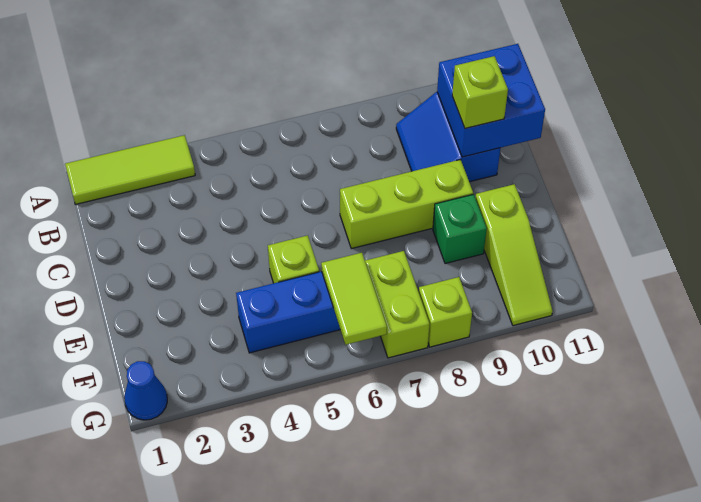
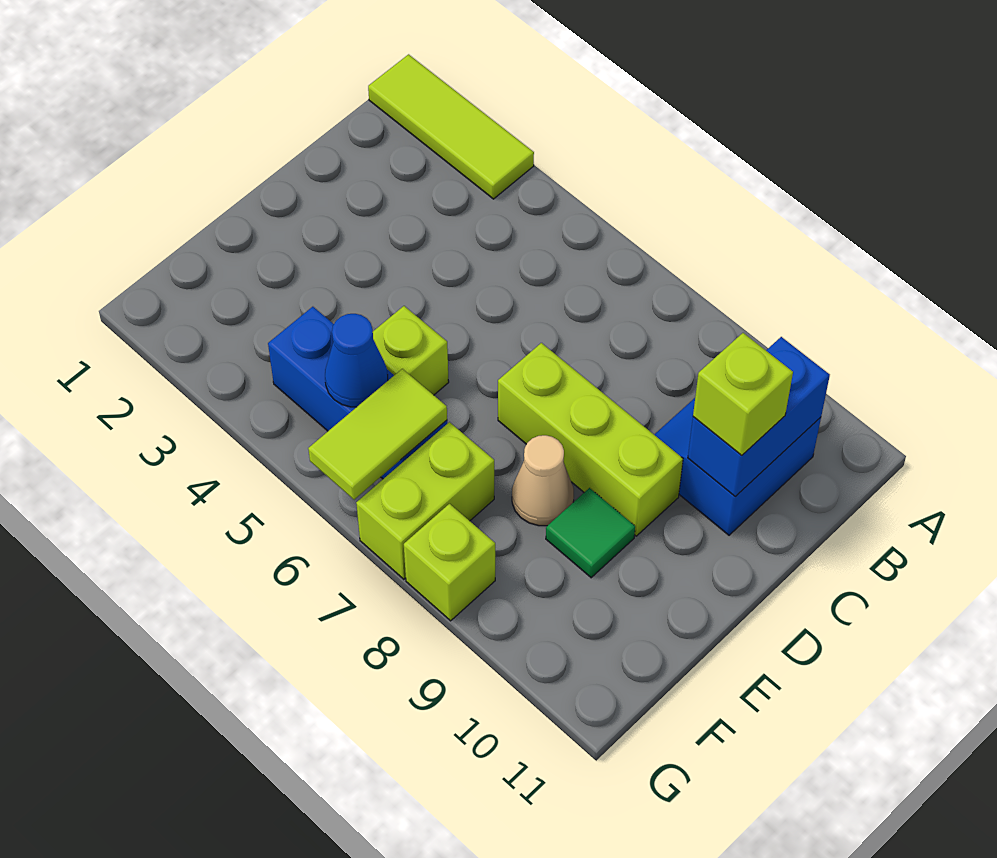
blue 2x2 brick [437,44,545,157] -> blue 1x2 brick [688,337,830,497]
none -> tan 1x1 cone [512,435,574,526]
green 1x1 brick [433,194,487,264] -> green 1x1 tile [546,488,635,578]
lime 1x3 slope [475,184,553,326] -> none
blue 1x1 cone [124,361,167,420] -> blue 1x1 cone moved to [325,314,388,407]

